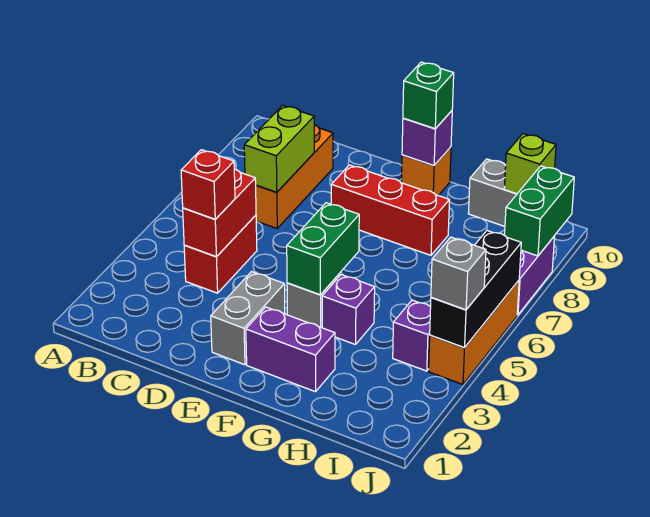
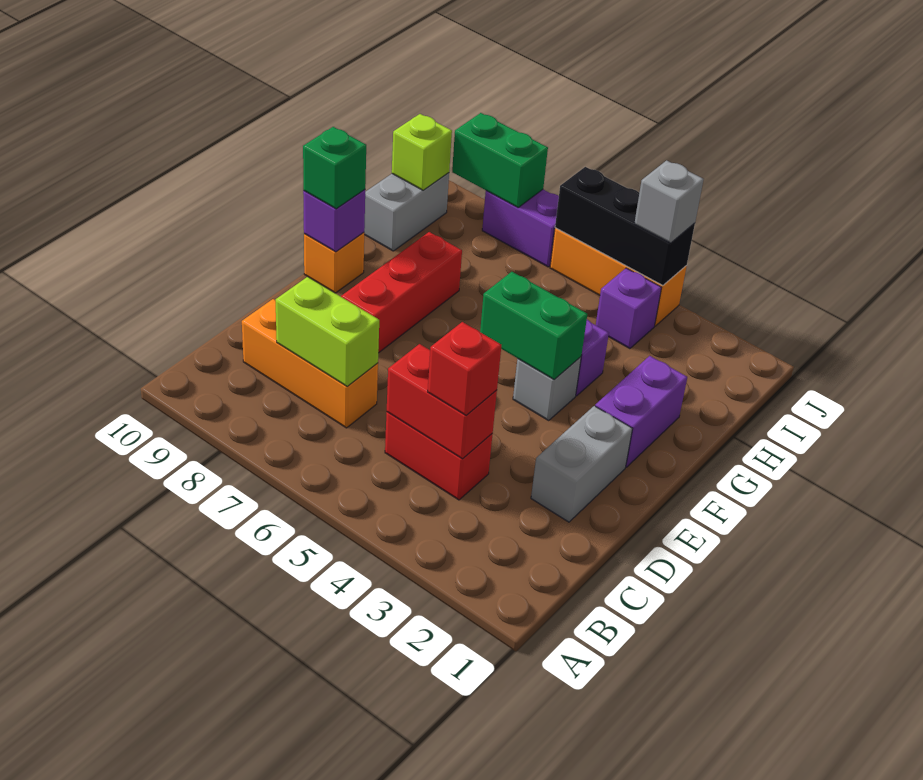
grey 1x2 brick [211,272,285,365] -> grey 1x2 brick turned to [531,406,633,522]

